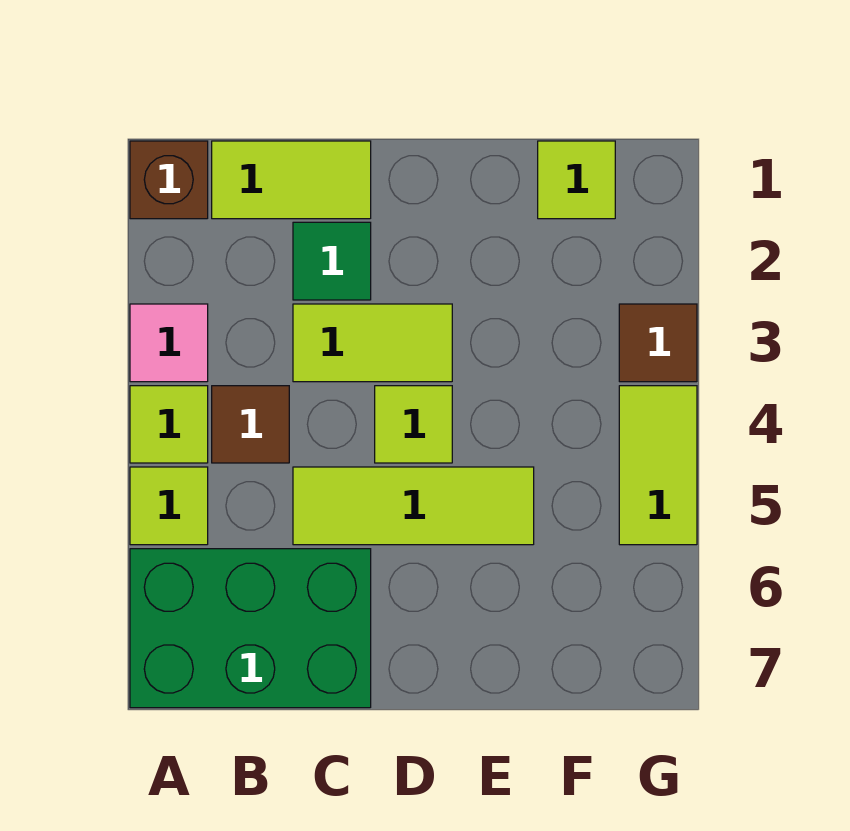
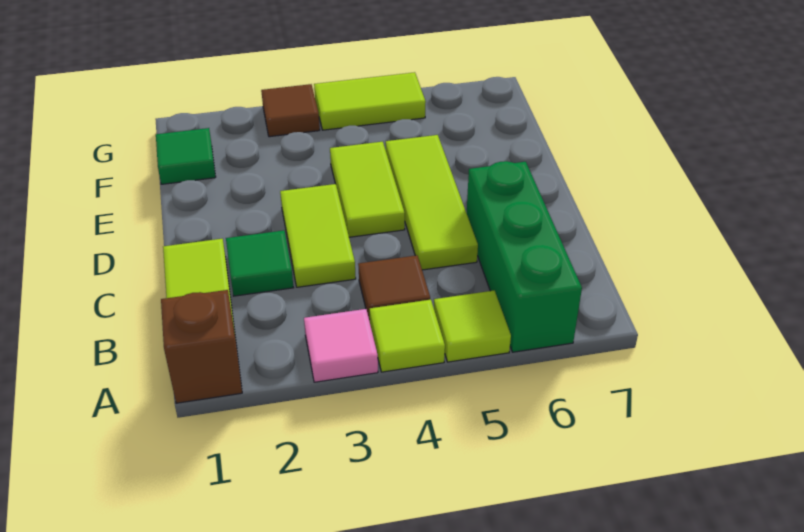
green 2x3 brick [130,549,371,708] -> green 1x3 brick [467,161,582,352]
lime 1x1 tile [375,386,452,463] -> lime 1x2 tile [330,142,405,237]
lime 1x1 tile [538,141,615,219] -> green 1x1 tile [156,128,216,184]

